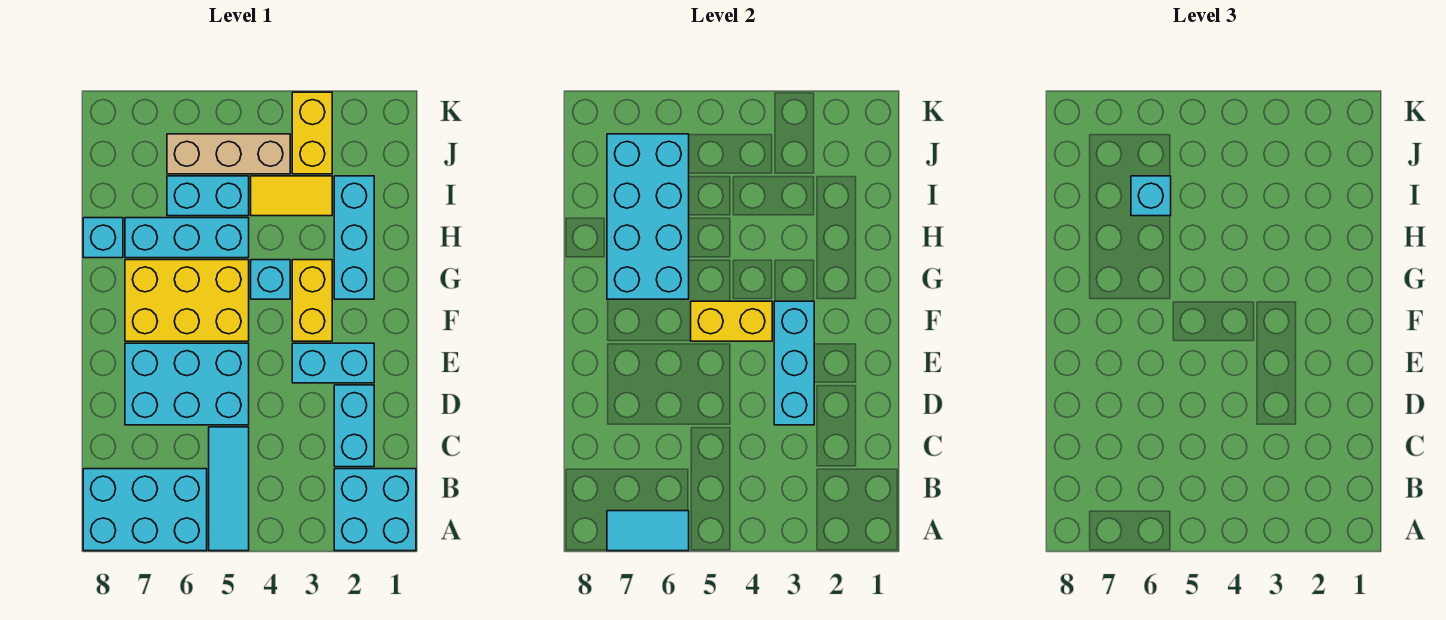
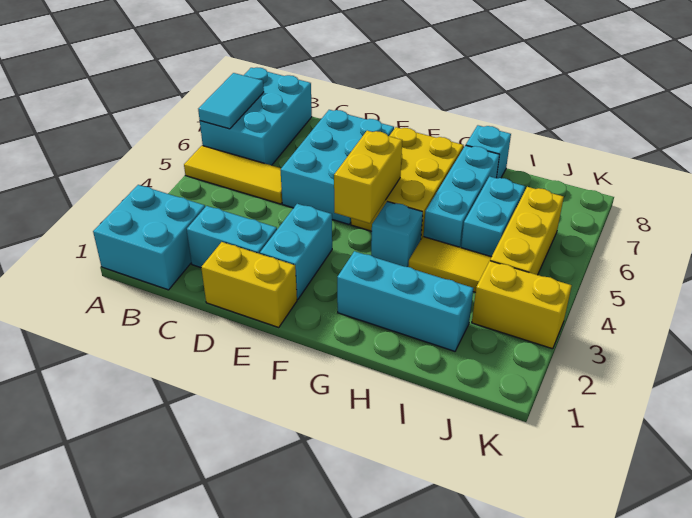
cyan 1x3 tile [209,427,249,551] -> yellow 1x3 tile [184,146,282,204]
cyan 1x3 brick [774,301,814,425] -> none
yellow 1x2 brick [292,260,332,341] -> yellow 1x2 brick moved to [201,242,297,327]
cyan 2x4 brick [607,134,689,299] -> none
yellow 1x2 tile [251,176,332,216] -> yellow 1x2 tile turned to [408,236,491,292]
cyan 1x1 brick [1131,176,1171,216] -> none
tan 1x3 brick [167,134,290,174] -> yellow 1x3 brick [490,187,564,275]

